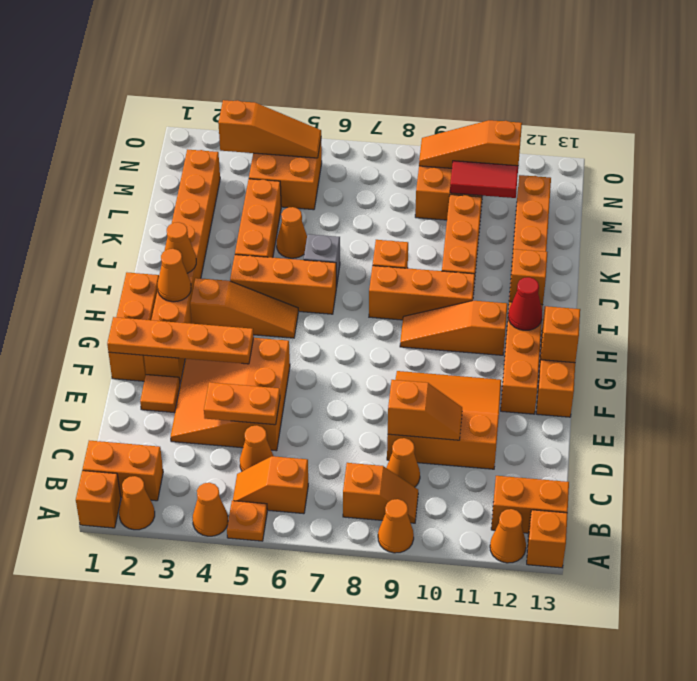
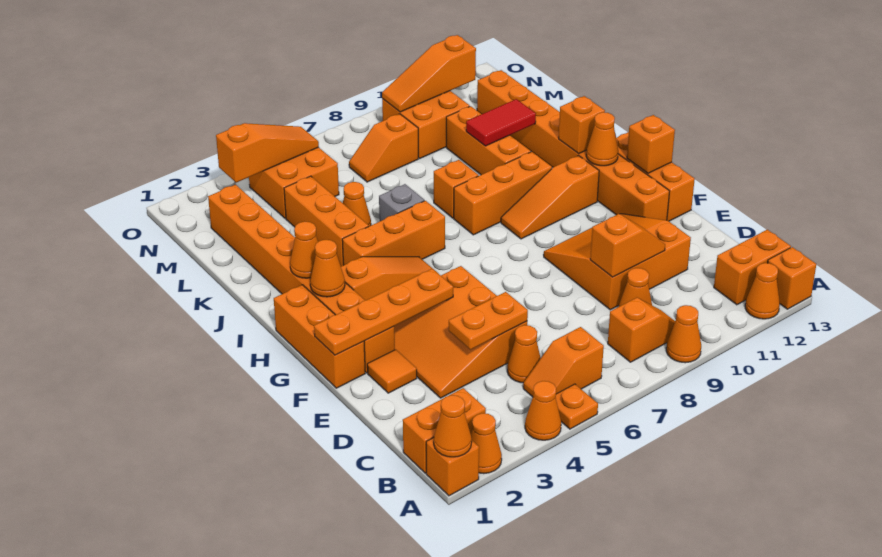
none -> orange 1x1 cone [434,395,472,457]
red 1x1 cone [508,277,542,330] -> orange 1x1 cone [586,112,618,166]
none -> orange 1x2 slope [349,114,418,182]
red 1x2 tile [450,161,518,198] -> red 1x2 tile moved to [466,99,536,146]

